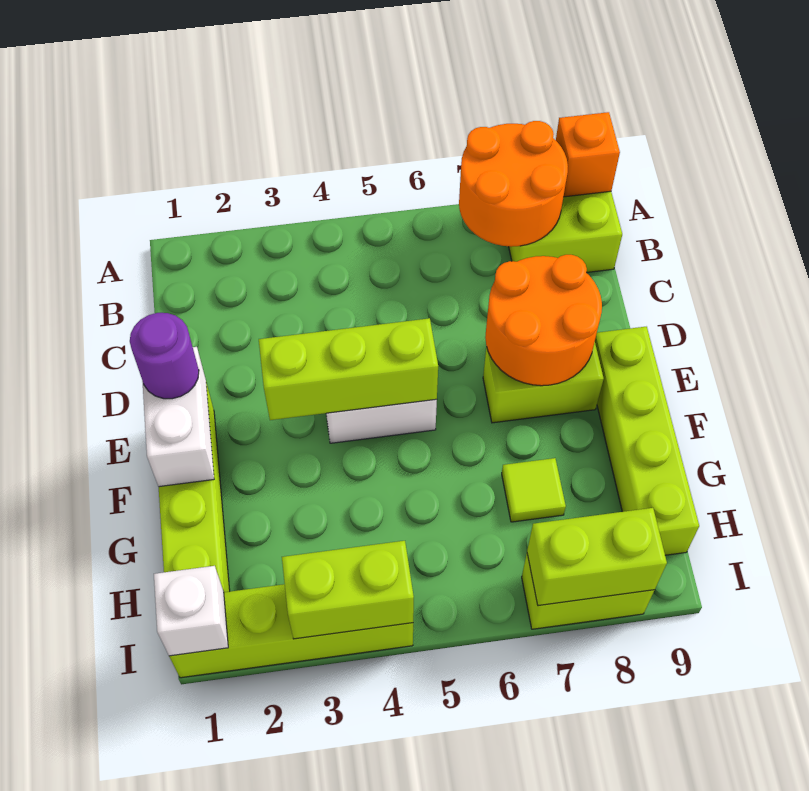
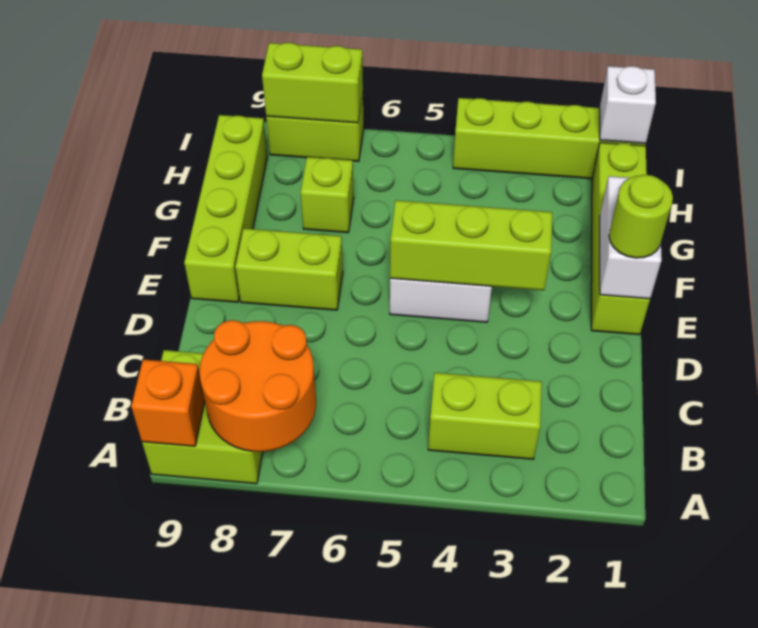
orange 2x2 round brick [485,255,602,386] -> none
purple 1x1 round brick [130,313,199,399] -> lime 1x1 round brick [609,175,673,258]
lime 1x1 tile [502,458,566,522] -> lime 1x1 brick [301,157,354,233]
lime 1x2 brick [282,541,414,639] -> lime 1x2 brick moved to [428,373,542,459]

